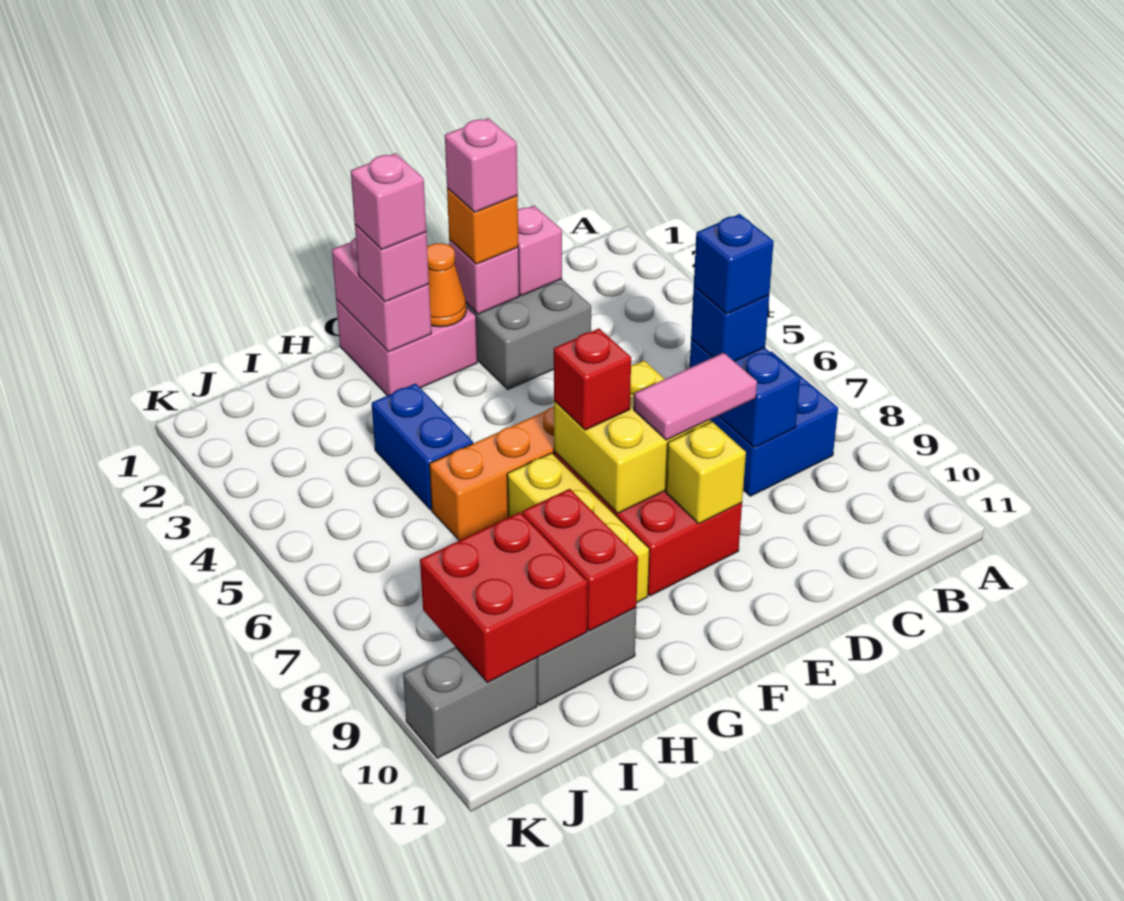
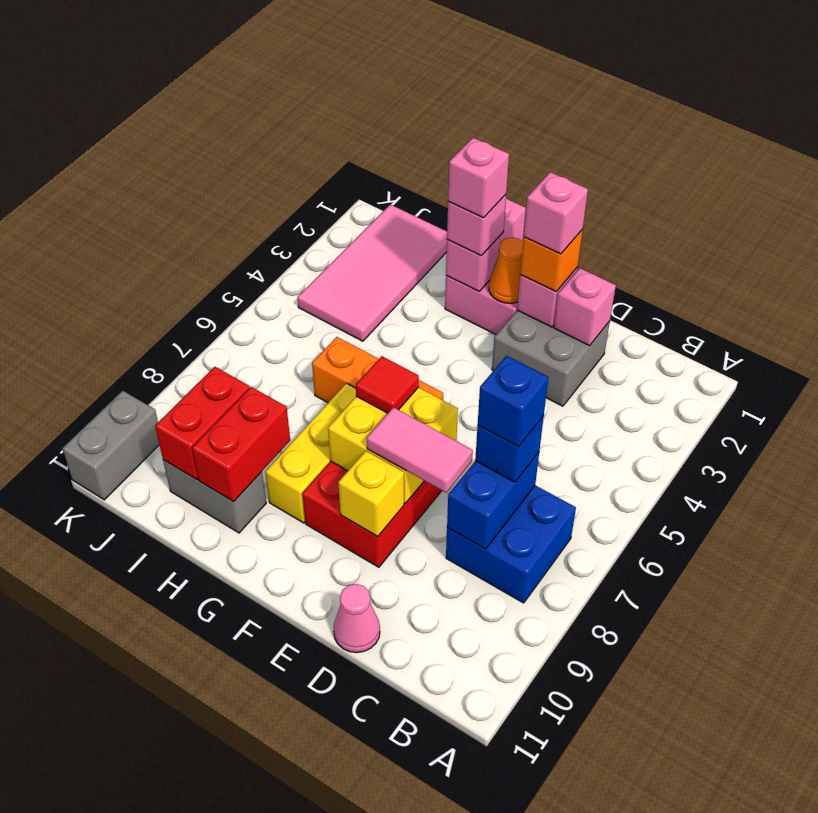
none -> pink 1x1 cone [334,584,380,653]
red 1x1 brick [554,329,631,430] -> red 1x1 tile [356,356,419,413]
blue 1x2 brick [372,384,473,510] -> none
none -> pink 2x4 tile [298,204,447,341]
red 2x2 brick [420,512,588,682] -> red 1x2 brick [155,367,250,480]
grey 1x2 brick [403,647,537,758] -> grey 1x2 brick turned to [62,391,159,500]

